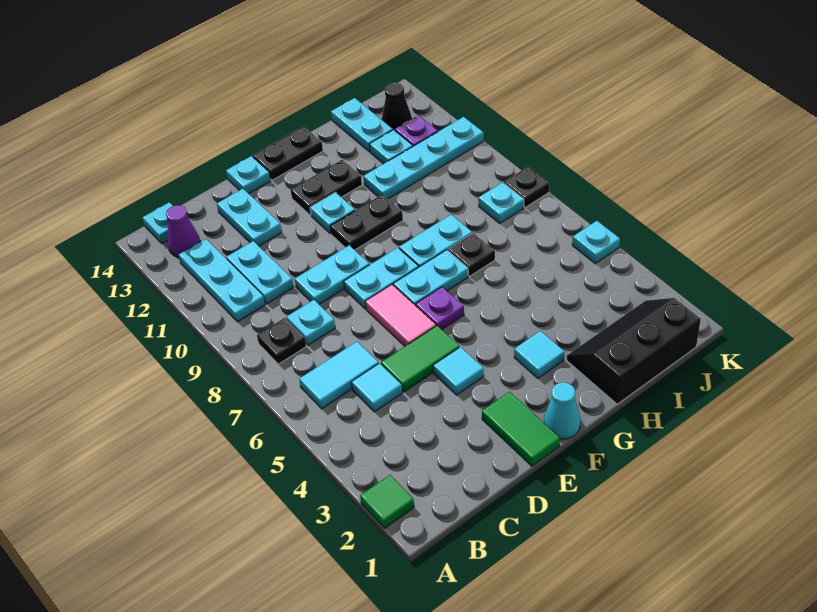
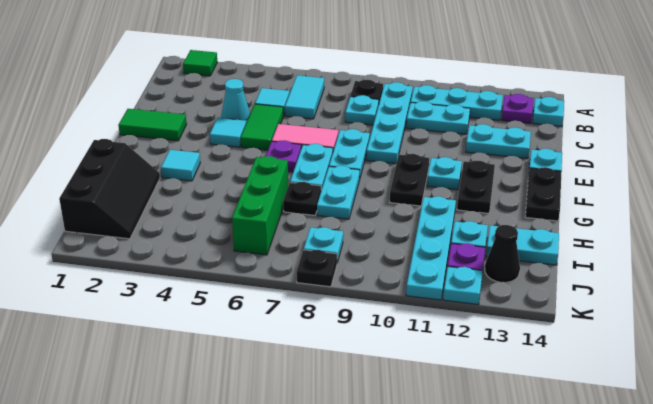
purple 1x1 cone [166,205,200,257] -> purple 1x1 plate [502,94,533,123]
cyan 1x2 plate [295,245,369,304] -> cyan 1x4 plate [366,82,413,164]
cyan 1x1 cone [544,383,581,439] -> cyan 1x1 cone moved to [221,79,250,123]
none -> green 1x3 brick [232,156,288,255]
cyan 1x1 plate [572,221,620,264] -> cyan 1x1 plate moved to [443,267,483,305]

